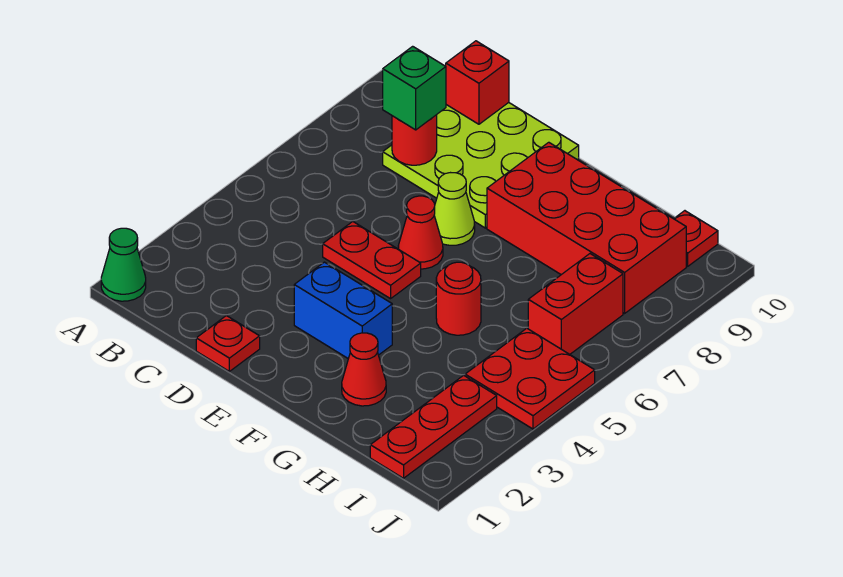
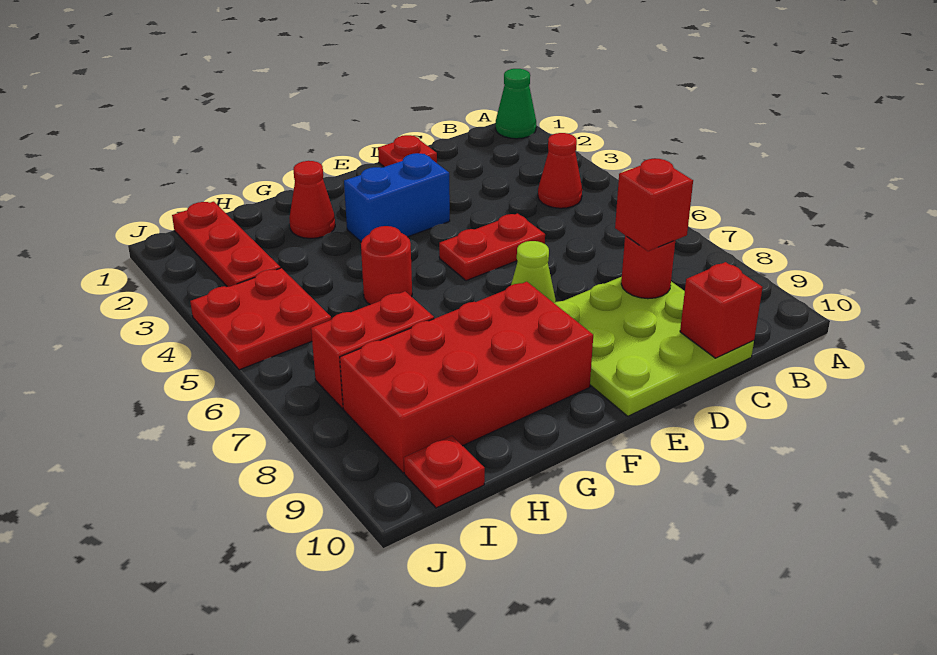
green 1x1 brick [383,46,446,130] -> red 1x1 brick [615,159,693,251]
red 1x1 cone [398,196,443,269] -> red 1x1 cone moved to [538,133,582,208]
red 1x2 brick [528,254,623,354] -> red 1x2 brick turned to [311,291,434,408]

